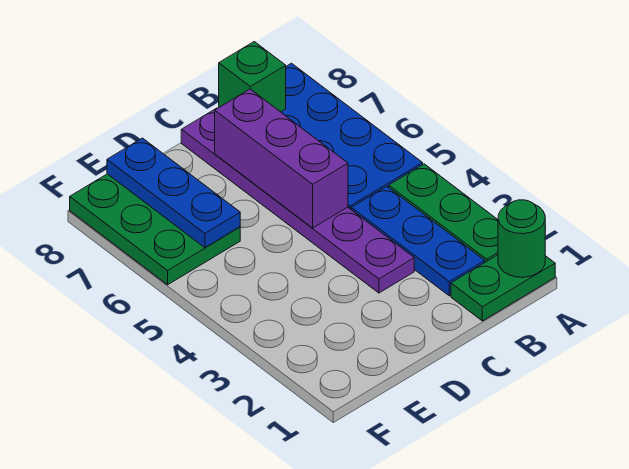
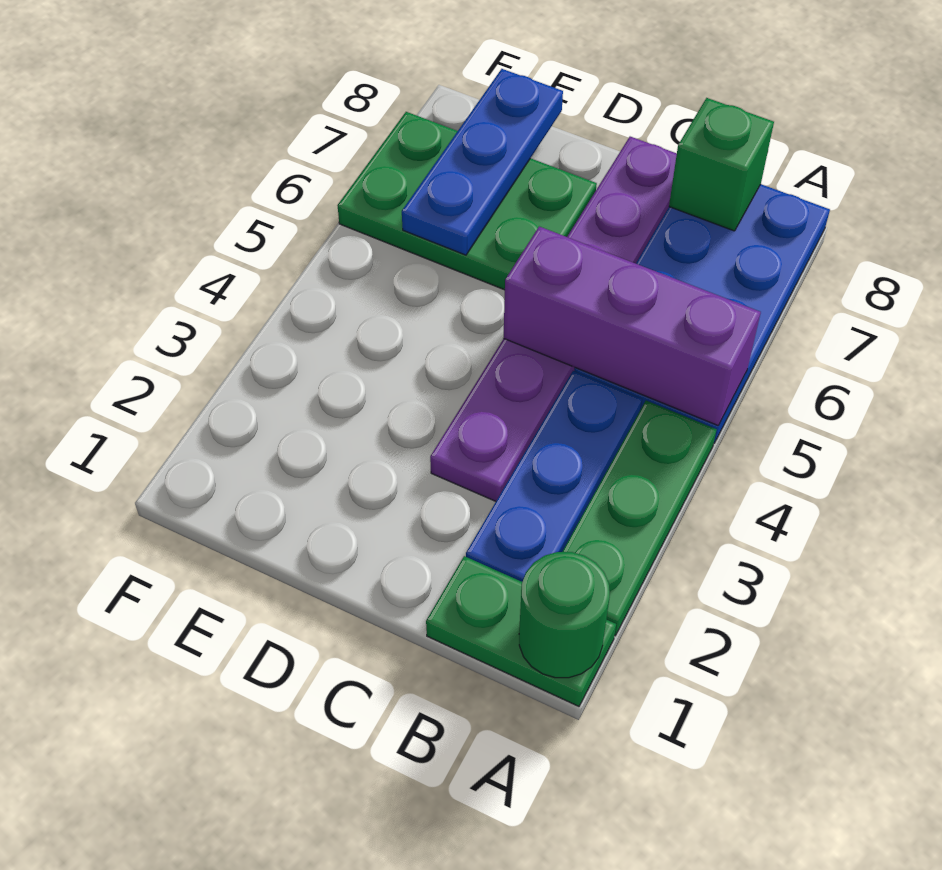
purple 1x3 brick [215,89,348,228] -> purple 1x3 brick turned to [504,226,761,425]
green 2x3 plate [70,174,240,285] -> green 2x3 plate turned to [337,112,597,290]

